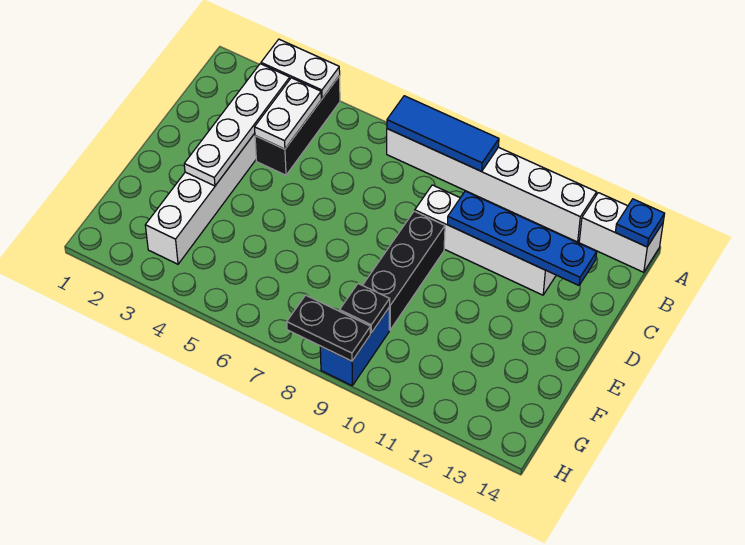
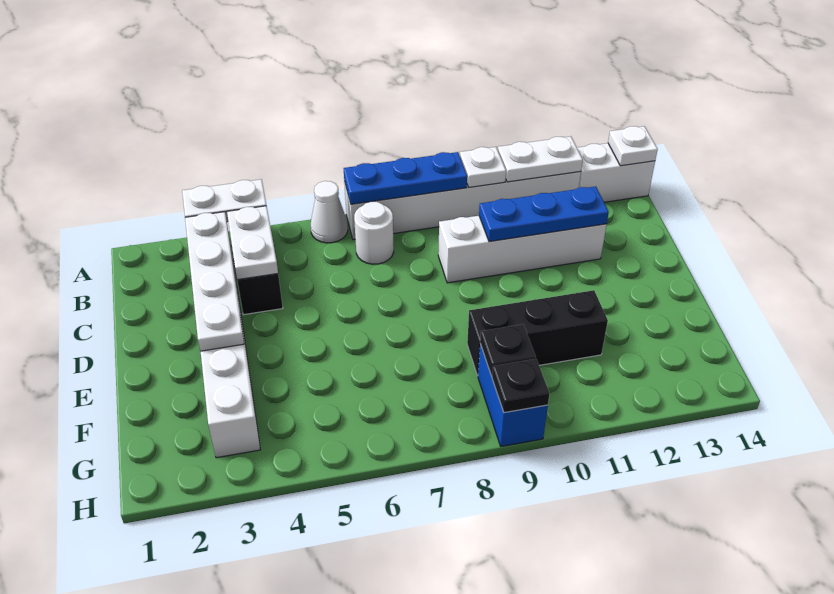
none -> white 1x1 cone [311,181,348,243]
blue 1x3 tile [387,96,499,171] -> blue 1x3 plate [344,152,467,204]
none -> white 1x1 plate [460,147,506,187]
none -> white 1x2 plate [498,137,583,182]
blue 1x1 plate [615,199,665,247] -> white 1x1 plate [608,126,658,166]
none -> white 1x1 round brick [354,202,394,264]
blue 1x4 plate [448,191,597,285] -> blue 1x3 plate [479,186,609,242]
black 1x3 brick [363,211,445,330] -> black 1x3 brick turned to [467,290,608,376]
black 1x2 plate [287,295,370,361] -> black 1x1 plate [492,359,550,413]

